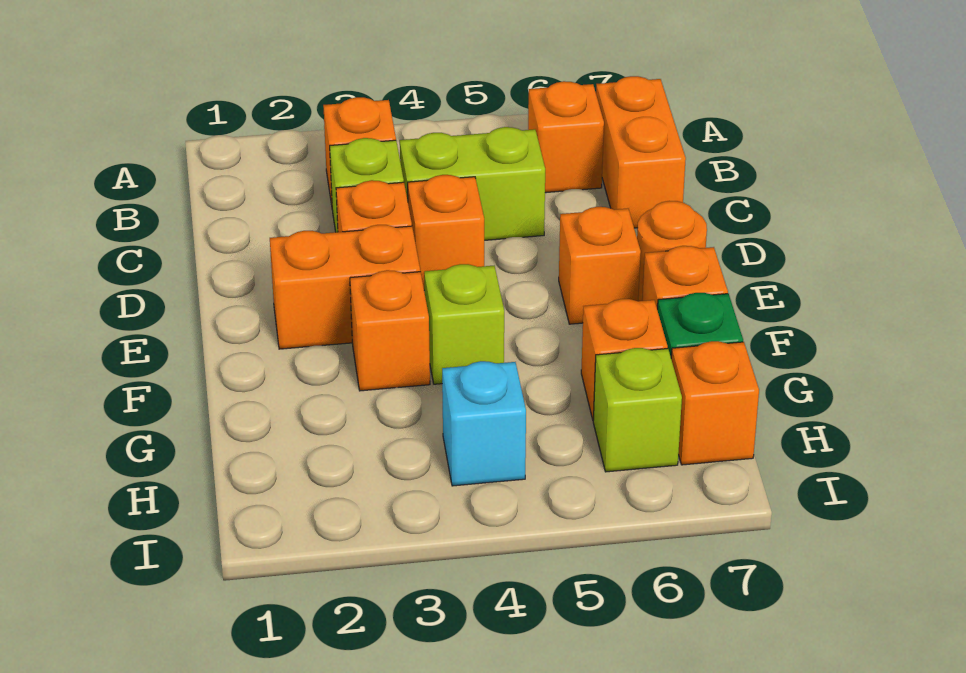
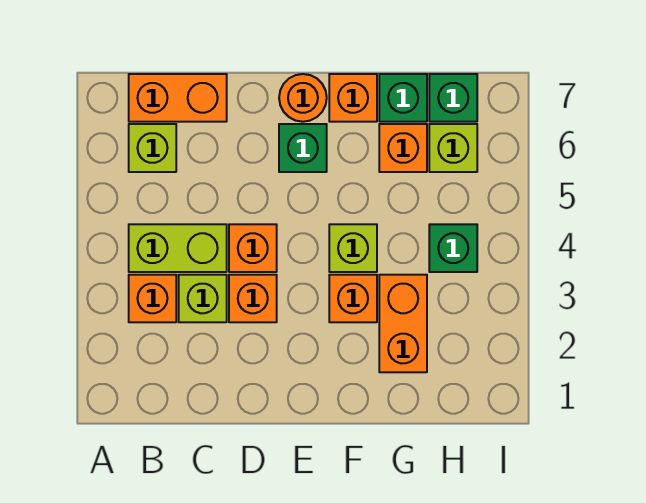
orange 1x1 brick [528,81,604,193] -> lime 1x1 brick [129,124,176,172]
lime 1x2 brick [400,127,545,240] -> lime 1x2 brick turned to [129,224,227,272]
orange 1x2 brick [270,225,420,349] -> orange 1x2 brick moved to [379,275,427,372]
orange 1x1 brick [559,207,641,324] -> green 1x1 brick [279,124,327,172]
cyan 1x1 brick [442,361,526,486] -> green 1x1 brick [429,224,477,272]
orange 1x1 brick [671,341,759,465] -> green 1x1 brick [429,74,477,122]

